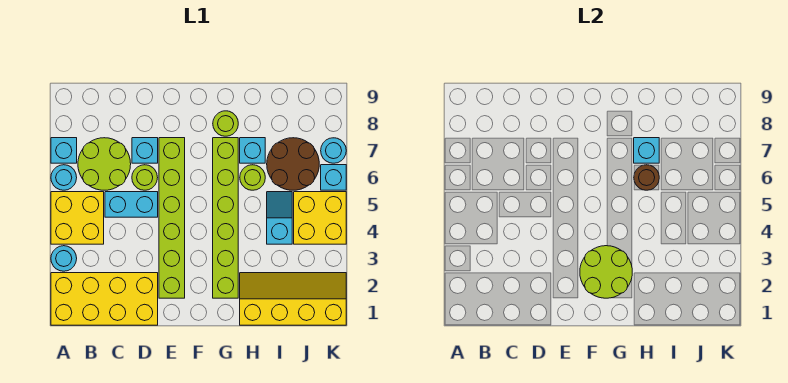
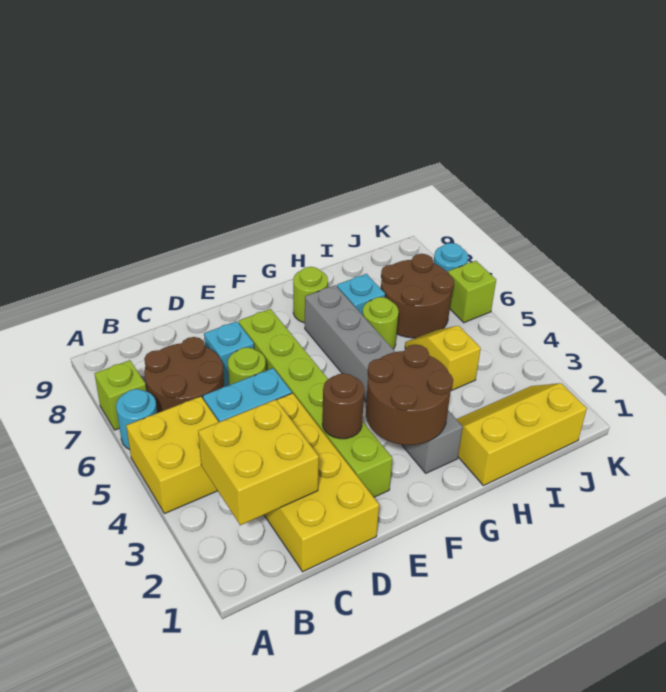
yellow 2x4 brick [51,273,158,325] -> yellow 2x4 brick turned to [264,393,379,572]
cyan 1x1 round brick [51,246,77,271] -> none
cyan 1x1 brick [51,138,77,163] -> lime 1x1 brick [94,360,146,430]
lime 2x2 round brick [78,138,131,190] -> brown 2x2 round brick [144,337,224,413]
lime 2x2 round brick [580,246,632,298] -> brown 2x2 round brick [366,344,453,445]
lime 1x6 brick [213,138,238,298] -> grey 1x6 brick [305,285,463,473]
yellow 2x4 slope [240,273,346,325] -> yellow 2x3 slope [457,383,587,486]
brown 1x1 round brick [634,165,659,190] -> brown 1x1 round brick moved to [322,373,364,439]
cyan 1x1 brick [634,138,659,163] -> none
cyan 1x2 slope [267,192,292,244] -> yellow 1x2 slope [405,326,481,390]
yellow 2x2 brick [294,192,346,244] -> yellow 2x2 brick moved to [198,399,319,525]
cyan 1x1 brick [321,165,346,190] -> lime 1x1 brick [448,261,496,323]

